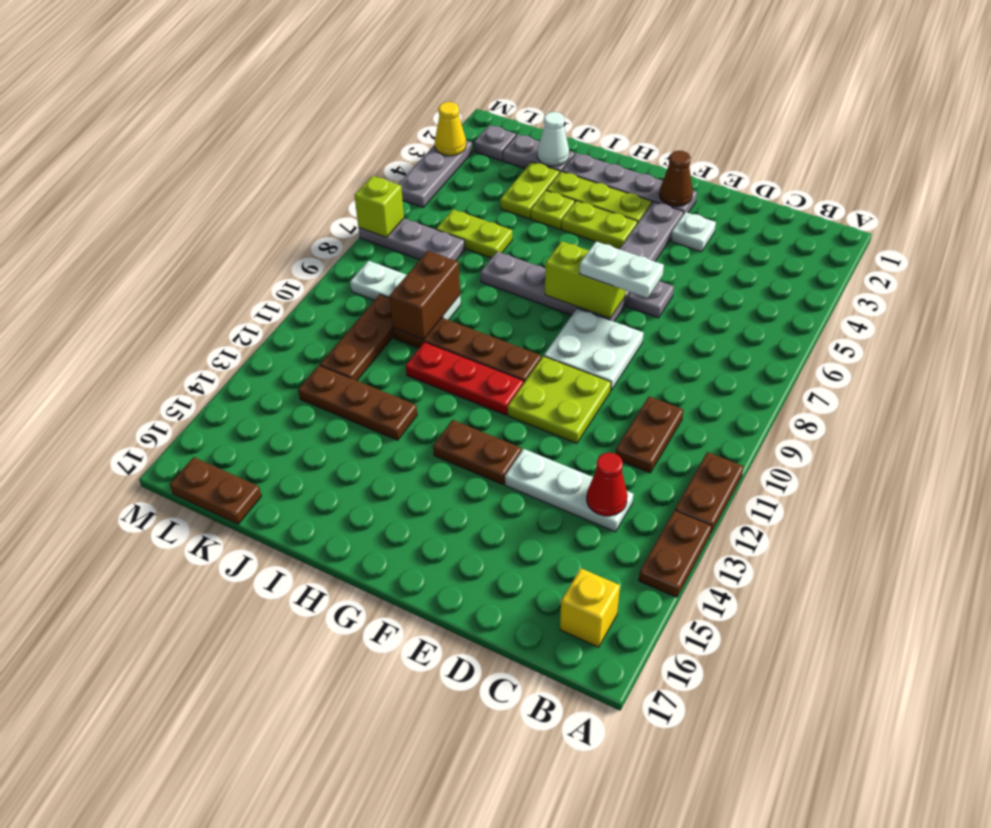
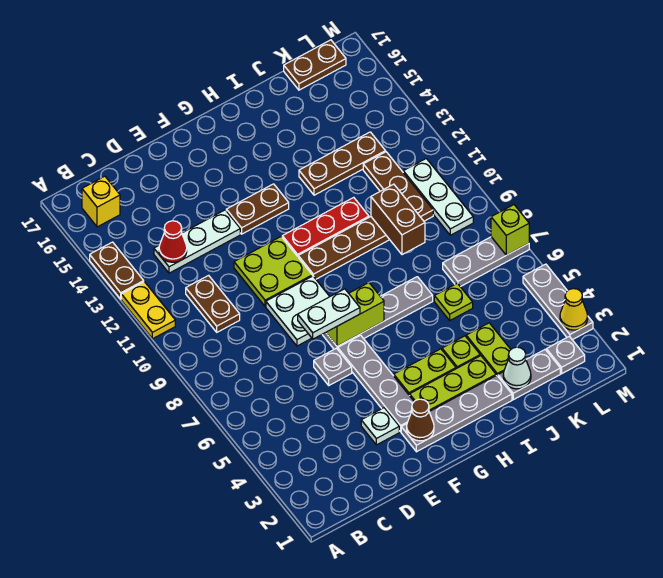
brown 1x2 plate [675,452,744,533] -> yellow 1x2 plate [121,282,175,339]
lime 1x2 plate [436,209,512,258] -> lime 1x1 plate [434,283,473,320]
white 1x3 plate [350,261,461,320] -> white 1x3 plate turned to [403,159,473,235]

